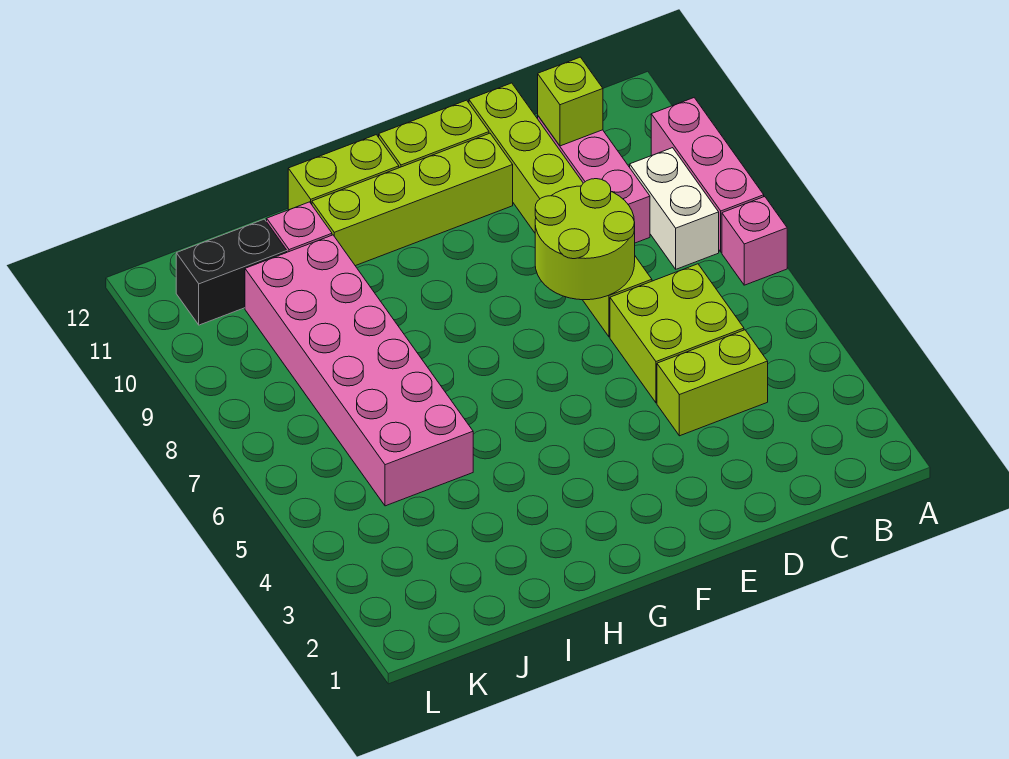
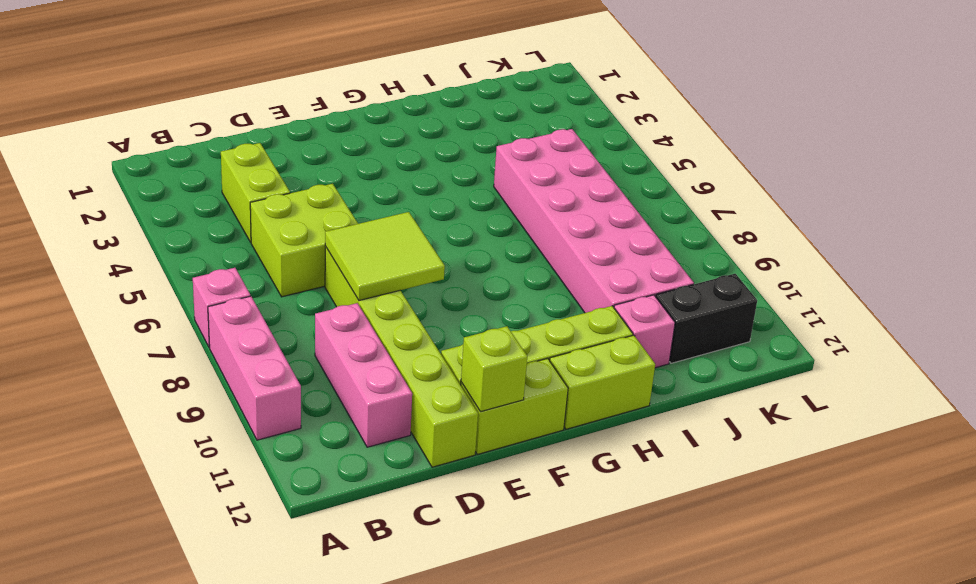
white 1x2 brick [630,148,719,269] -> none
lime 1x2 brick [657,330,768,436] -> lime 1x2 brick turned to [221,143,290,242]
lime 1x1 brick [538,57,603,146] -> lime 1x1 brick moved to [461,326,527,412]
lime 2x2 round brick [535,179,635,300] -> lime 2x2 tile [325,212,445,301]

